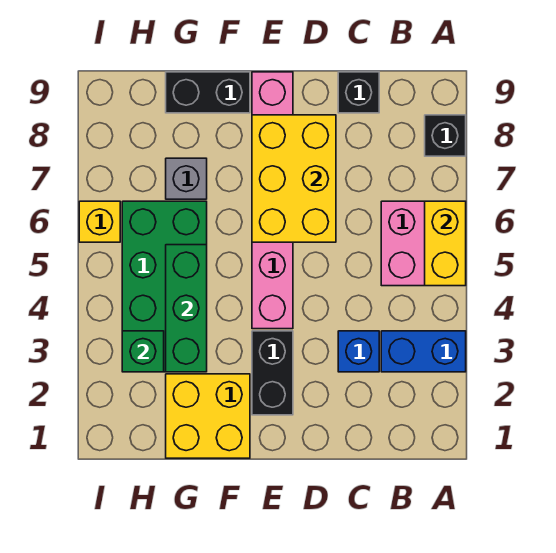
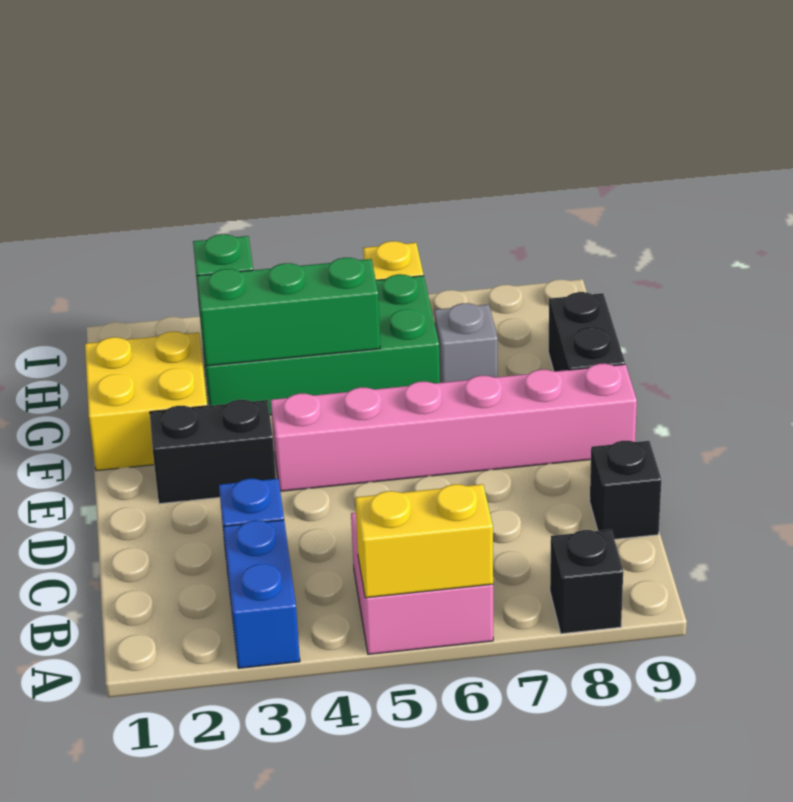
yellow 2x3 brick [252,115,336,242] -> none

